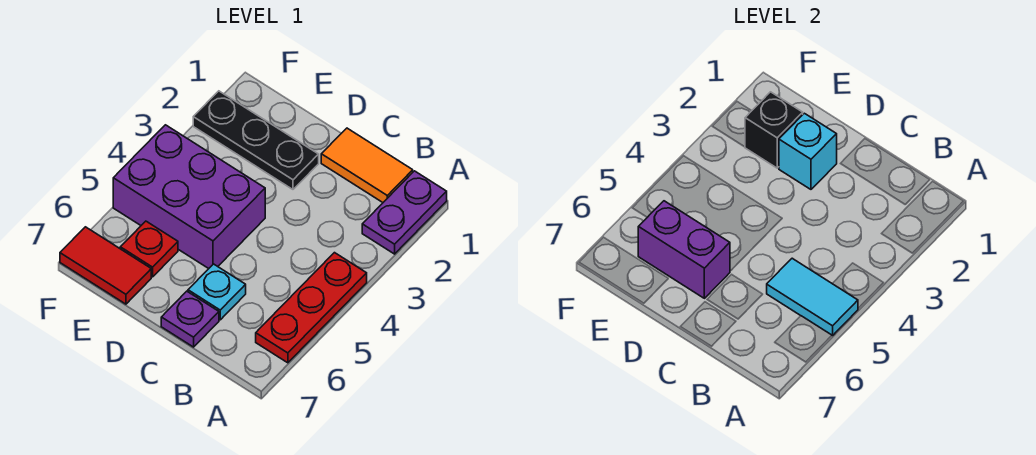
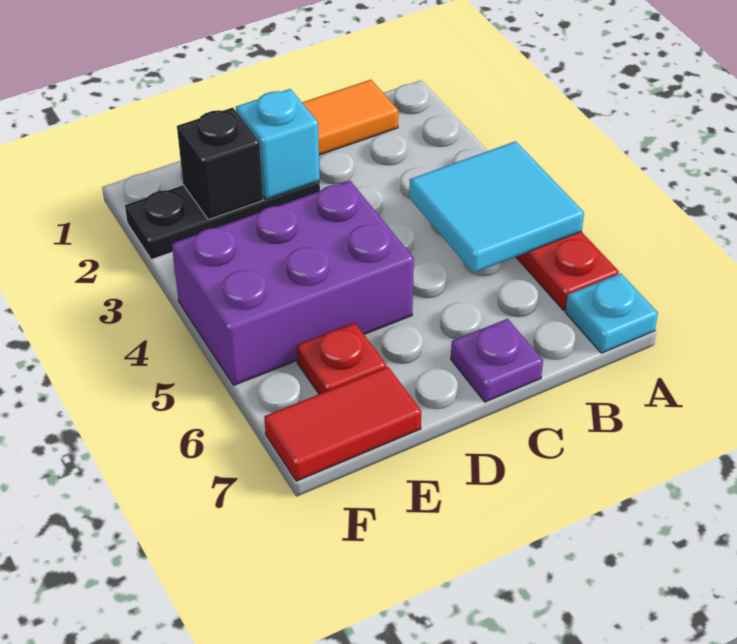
purple 1x2 plate [362,171,447,254] -> none
cyan 1x2 tile [767,258,858,336] -> cyan 2x2 tile [409,141,584,273]
cyan 1x1 plate [188,264,246,320] -> cyan 1x1 plate moved to [565,273,658,353]
purple 1x2 brick [638,201,730,298] -> none

